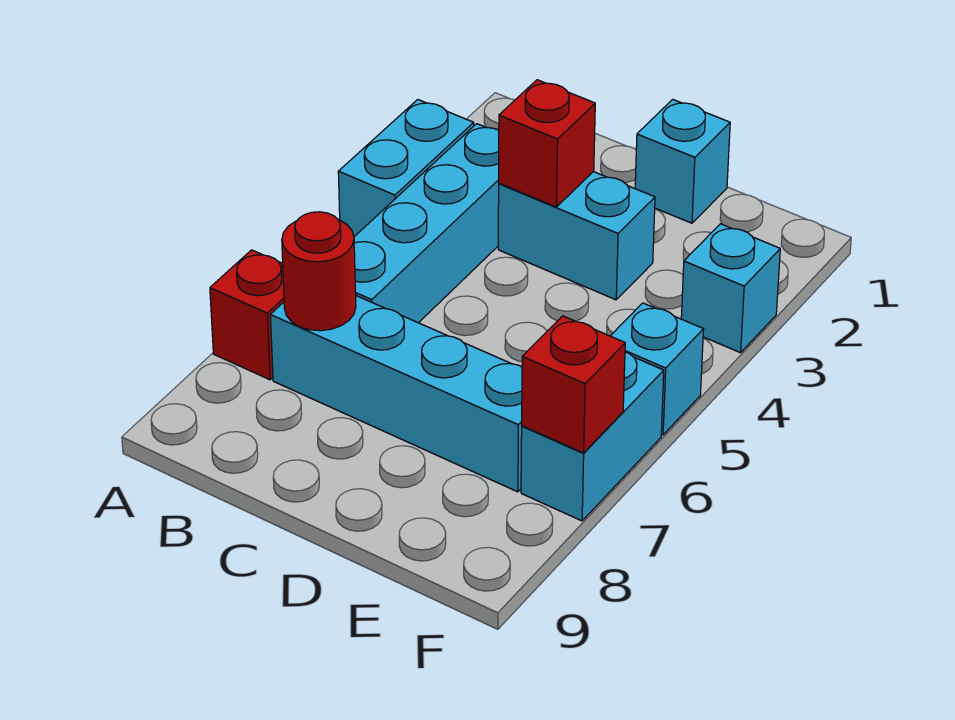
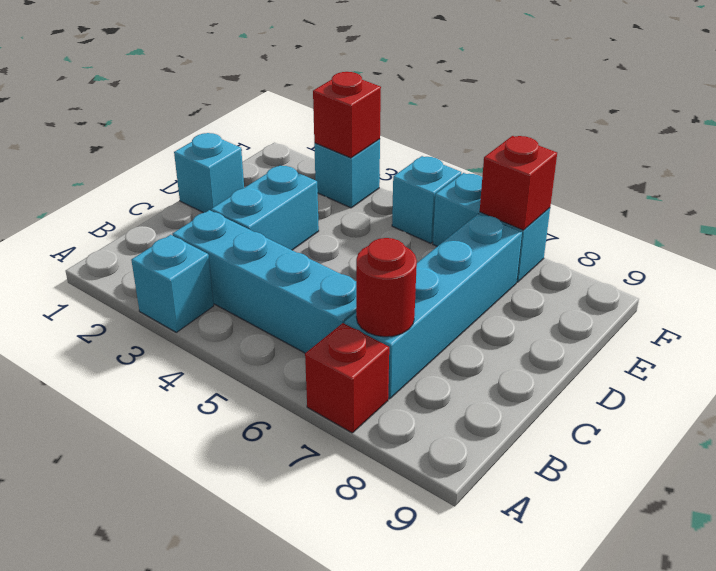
cyan 1x2 brick [338,100,474,237] -> cyan 1x1 brick [131,235,214,332]
red 1x1 brick [499,80,595,207] -> red 1x1 brick moved to [313,72,381,158]

